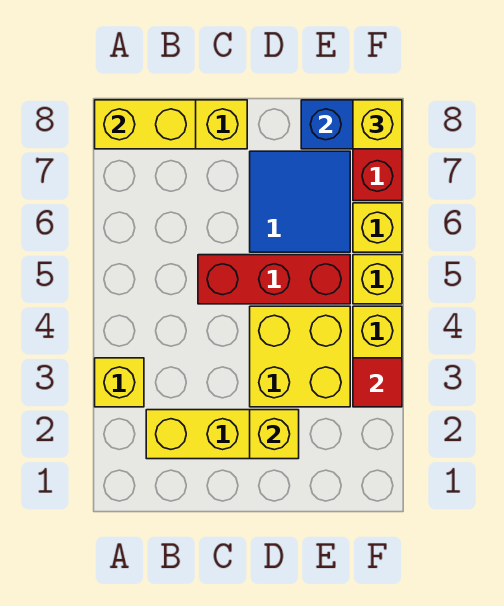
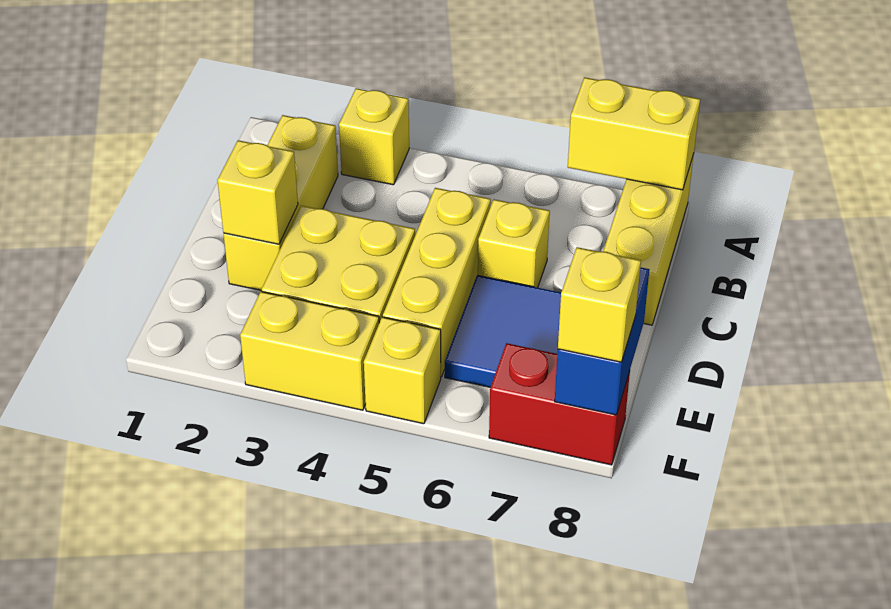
yellow 1x2 brick [95,100,196,149] -> yellow 1x2 brick turned to [568,77,700,190]
red 1x3 brick [198,255,350,304] -> yellow 1x3 brick [383,188,491,377]
red 1x1 tile [353,358,402,407] -> none
yellow 1x1 brick [353,203,402,252] -> yellow 1x1 brick moved to [478,199,550,288]

